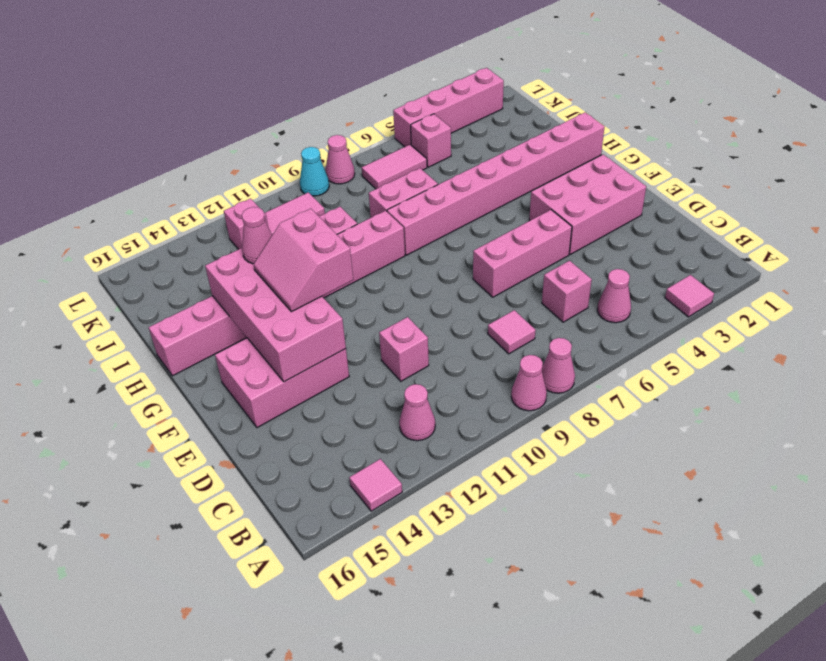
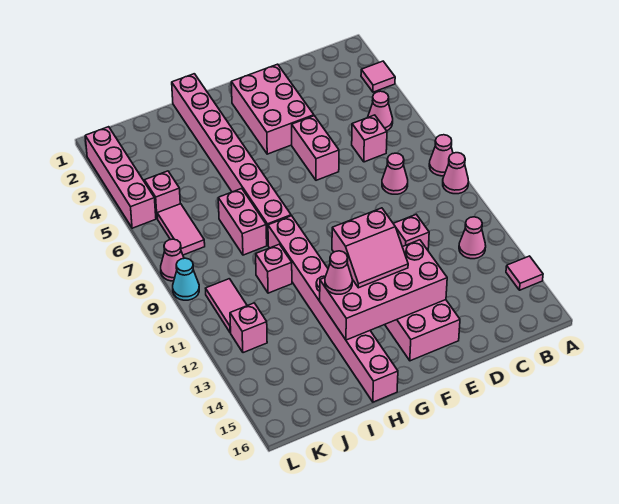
pink 1x1 tile [488,310,536,354] -> pink 1x1 cone [382,153,408,194]
pink 1x3 brick [473,210,572,297] -> pink 1x2 brick [292,116,339,180]

